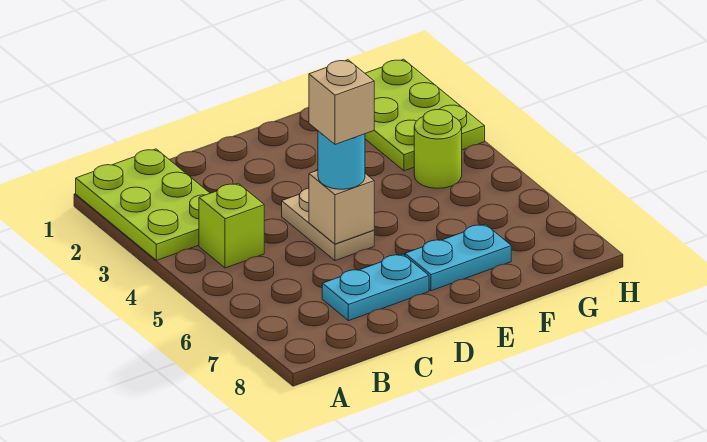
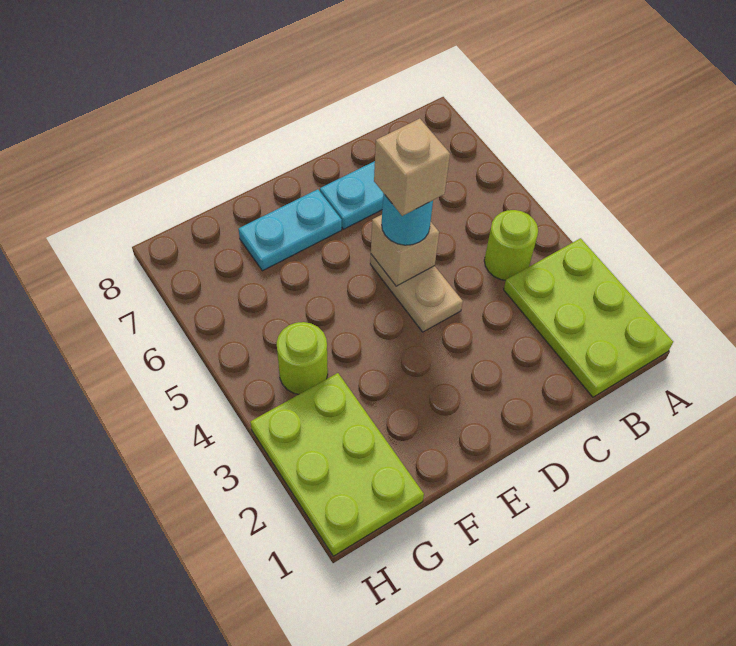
lime 1x1 brick [199,183,264,268] -> lime 1x1 round brick [484,210,538,280]

